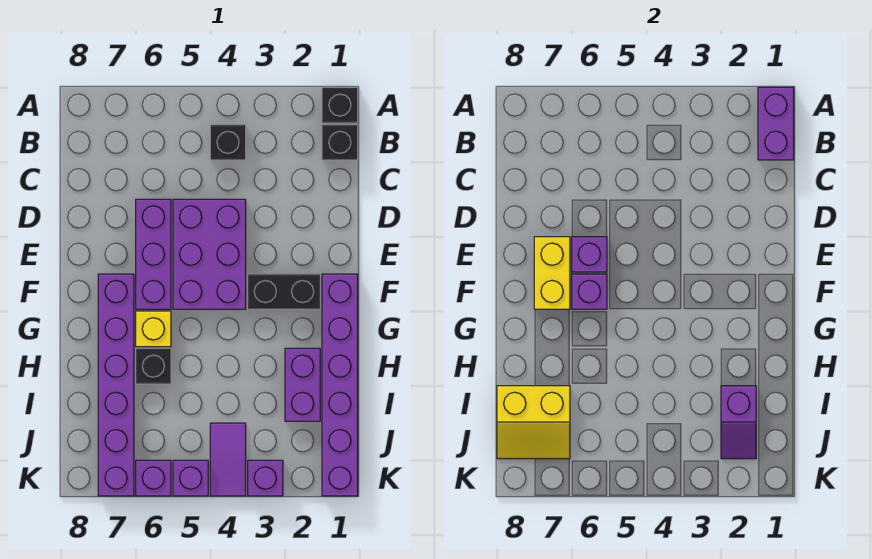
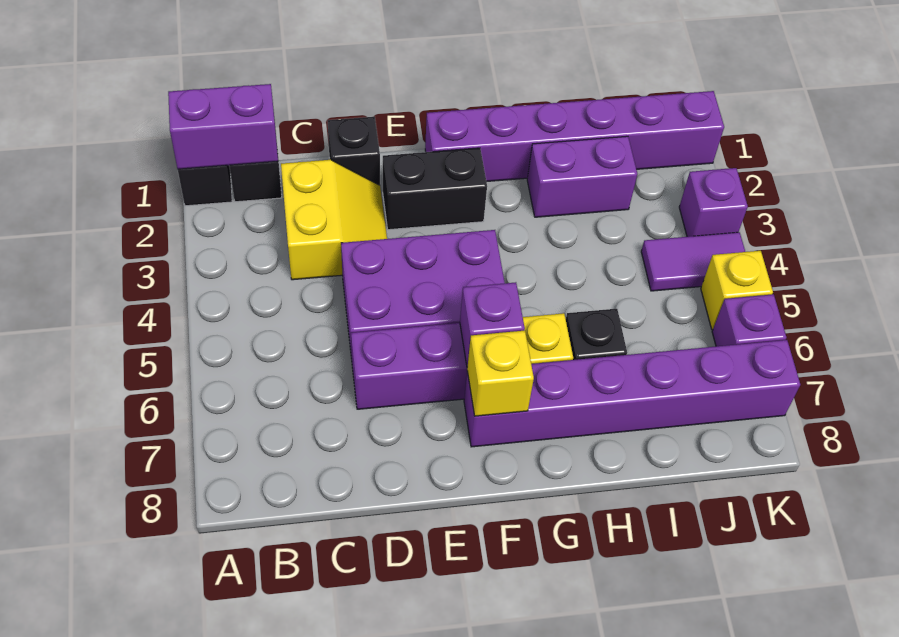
black 1x1 brick [210,125,246,160] -> black 1x1 brick moved to [328,117,380,185]
purple 1x1 brick [572,237,607,272] -> none
yellow 1x2 brick [534,237,570,309] -> yellow 1x1 brick [467,330,534,416]
black 1x2 brick [248,274,320,309] -> black 1x2 brick turned to [383,148,487,230]
purple 1x2 slope [721,386,756,459] -> none
yellow 2x2 slope [497,386,570,459] -> yellow 2x2 slope moved to [281,160,387,280]
purple 1x1 brick [173,460,208,496] -> yellow 1x1 brick [701,251,773,330]

